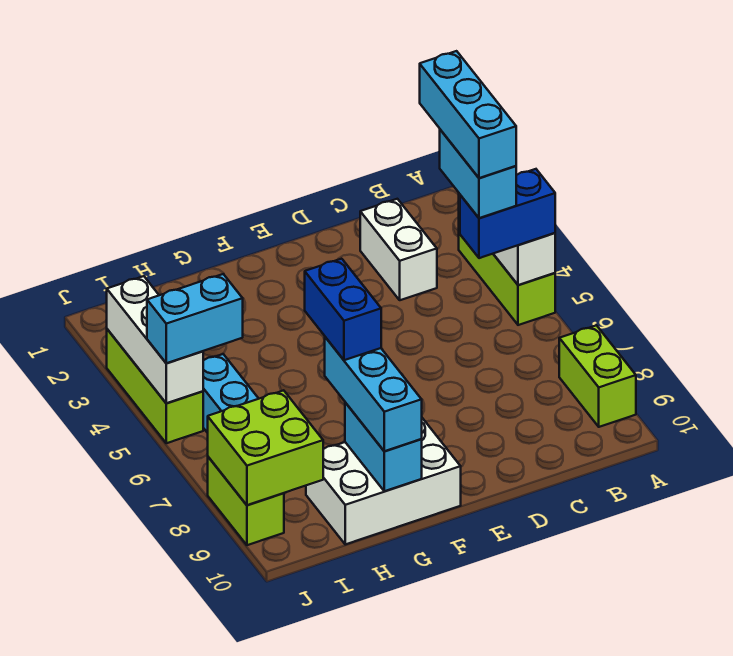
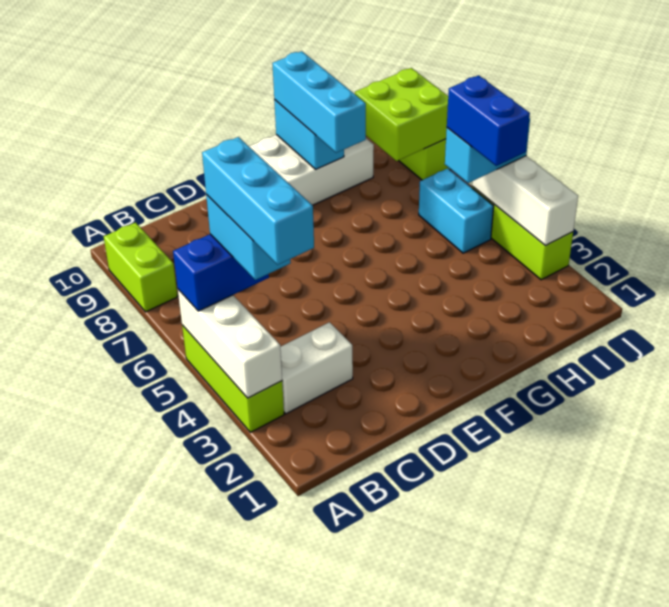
white 1x2 brick [360,199,437,300] -> white 1x2 brick turned to [280,322,353,414]
blue 1x2 brick [305,259,381,360] -> blue 1x2 brick moved to [447,75,530,166]

